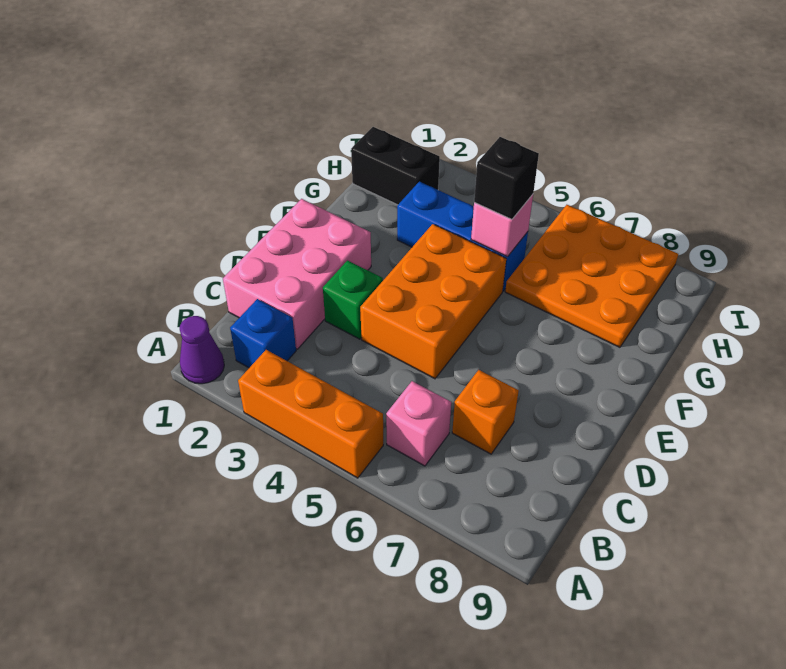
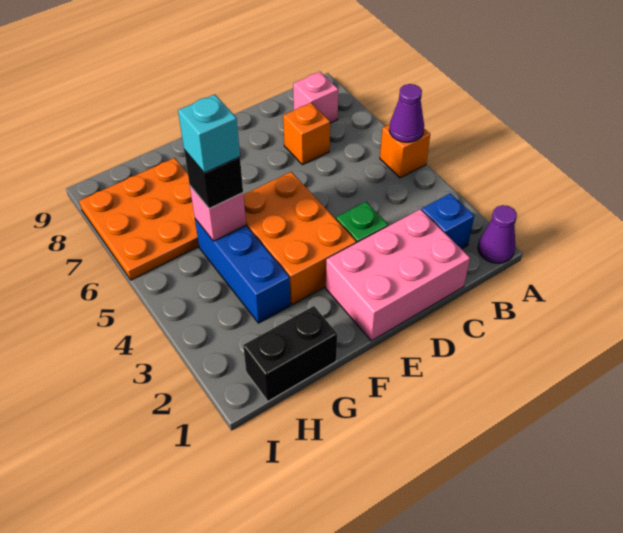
orange 1x3 brick [238,350,383,478] -> orange 1x1 brick [380,124,430,178]
none -> purple 1x1 cone [389,84,424,142]
pink 1x1 brick [386,381,451,466] -> pink 1x1 brick moved to [293,72,338,123]
orange 2x3 brick [360,224,506,379] -> orange 2x3 brick turned to [243,172,356,305]
none -> cyan 1x1 brick [178,95,240,173]
black 1x2 brick [351,127,440,205] -> black 1x2 brick turned to [243,306,337,401]

